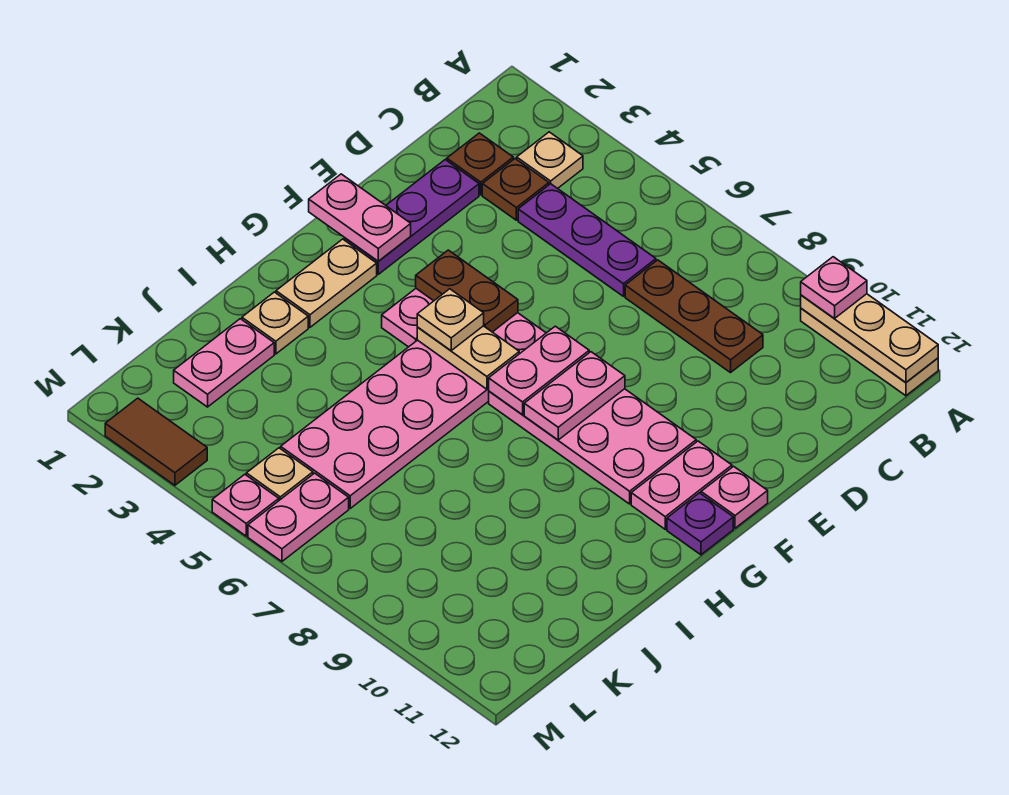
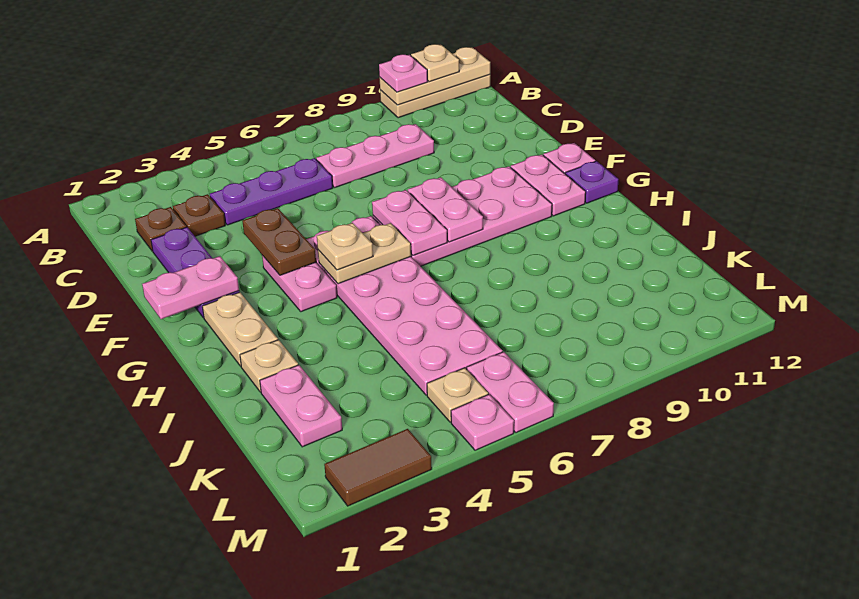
tan 1x1 plate [517,132,583,189] -> tan 1x1 plate moved to [411,44,459,82]
brown 1x3 plate [625,260,763,373] -> pink 1x3 plate [316,124,434,188]
brown 1x2 plate [416,250,518,332] -> brown 1x2 plate turned to [242,208,316,275]

